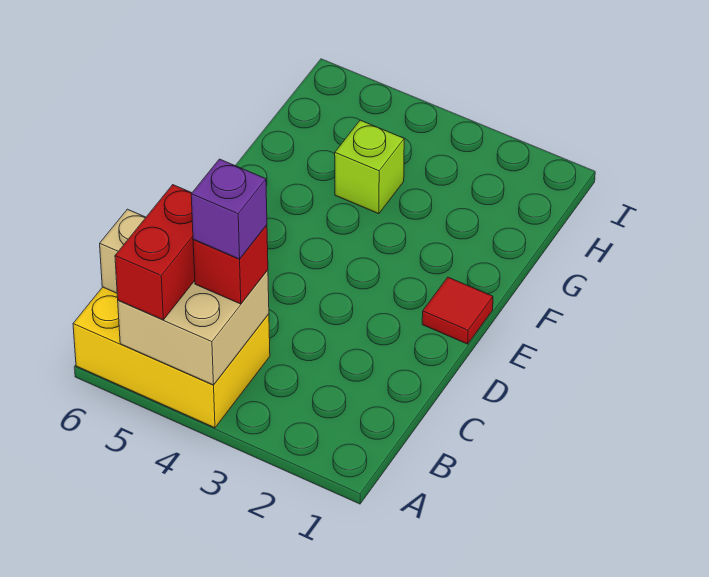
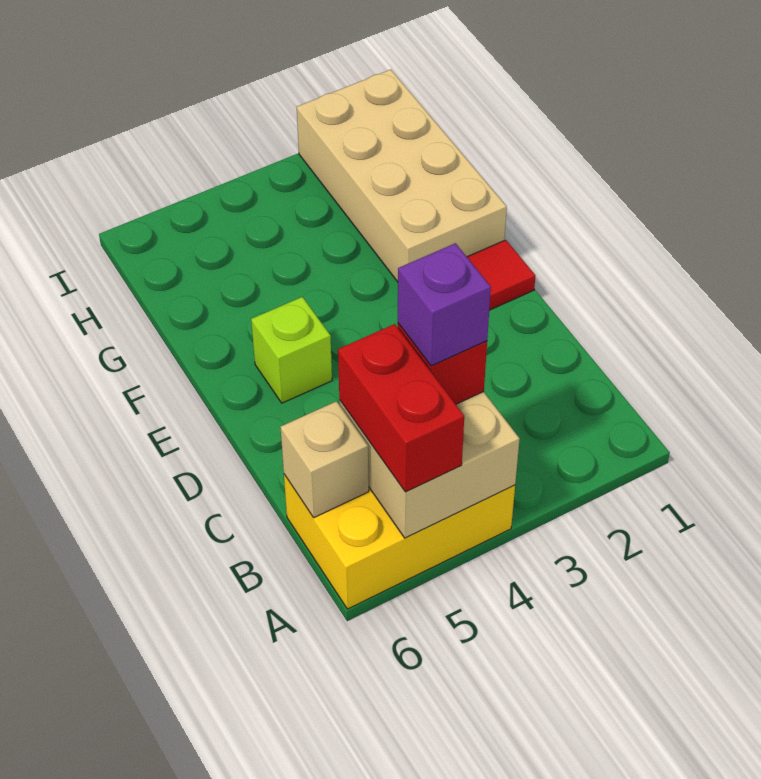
none -> tan 2x4 brick [297,70,507,282]
lime 1x1 brick [335,120,404,214] -> lime 1x1 brick moved to [251,297,332,403]

